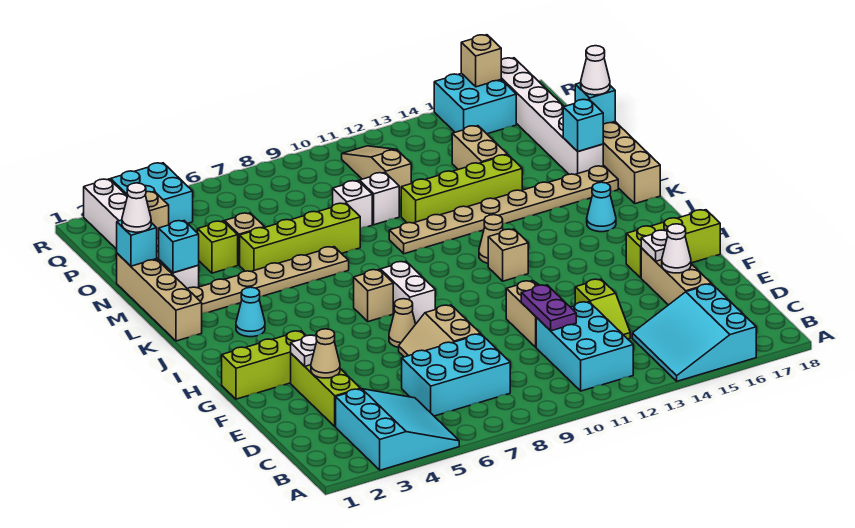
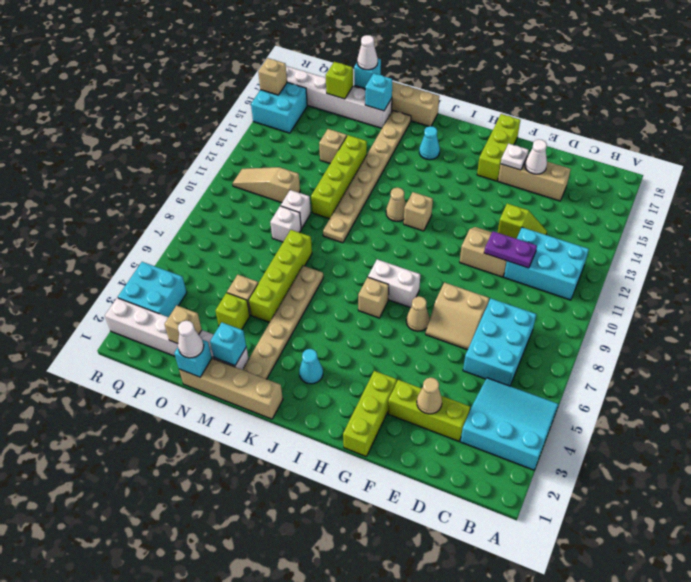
cyan 3x3 slope [632,284,756,381] -> none
white 1x1 plate [291,335,317,366] -> none
tan 1x2 brick [452,126,507,170] -> tan 1x1 brick [319,129,347,163]
none -> lime 1x1 brick [326,62,353,99]

